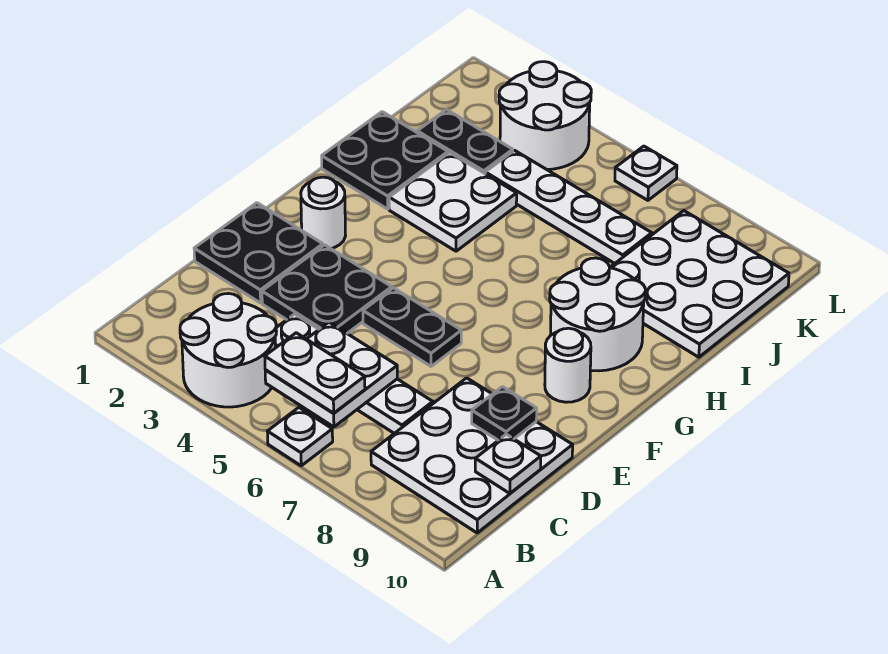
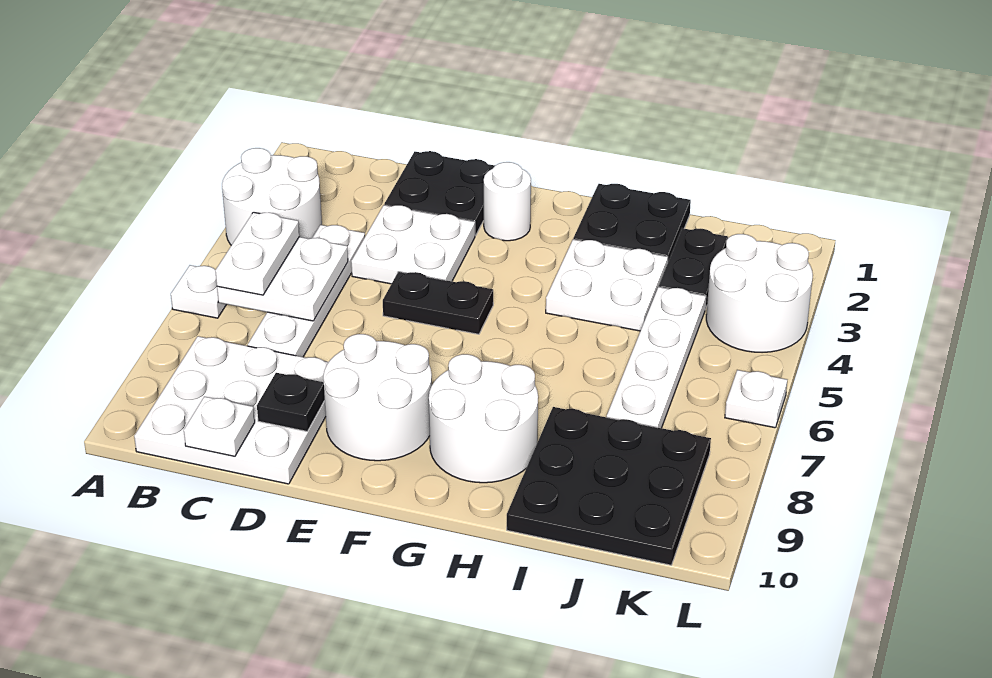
black 2x2 plate [262,245,392,333] -> white 2x2 plate [351,205,475,284]
black 1x2 plate [363,288,461,366] -> black 1x2 plate turned to [383,272,493,334]
white 1x1 round brick [545,328,591,402] -> white 2x2 round brick [323,334,432,461]
white 3x3 plate [610,211,789,357] -> black 3x3 plate [507,407,711,565]

